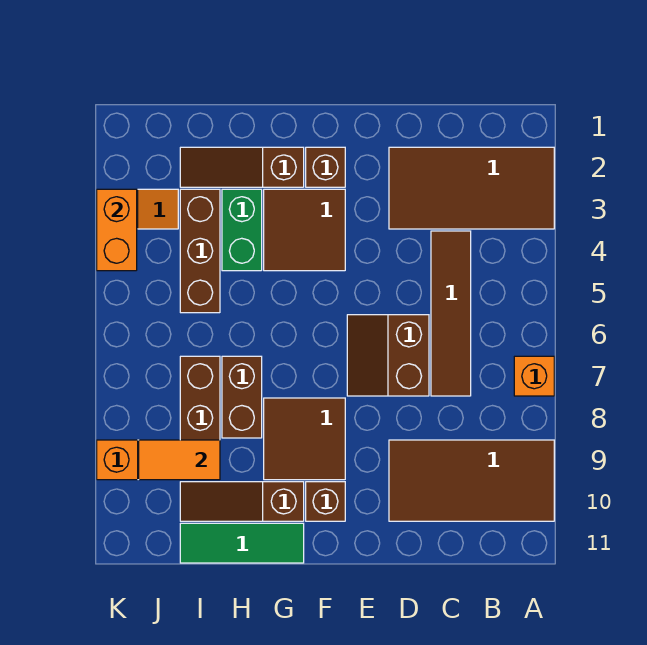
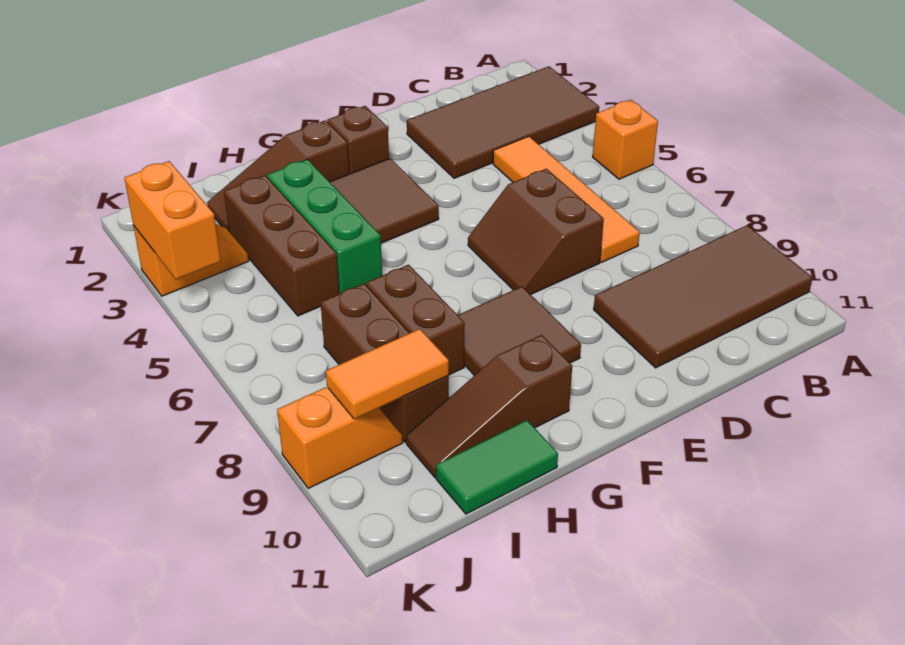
orange 1x1 brick [514,356,554,396] -> orange 1x1 brick moved to [593,100,658,179]
brown 1x4 tile [431,231,471,396] -> orange 1x4 tile [493,136,640,262]
brown 1x1 brick [306,482,345,521] -> none
green 1x3 tile [180,523,304,563] -> green 1x2 tile [436,420,558,514]
green 1x2 brick [222,189,262,271] -> green 1x3 brick [267,159,382,294]

